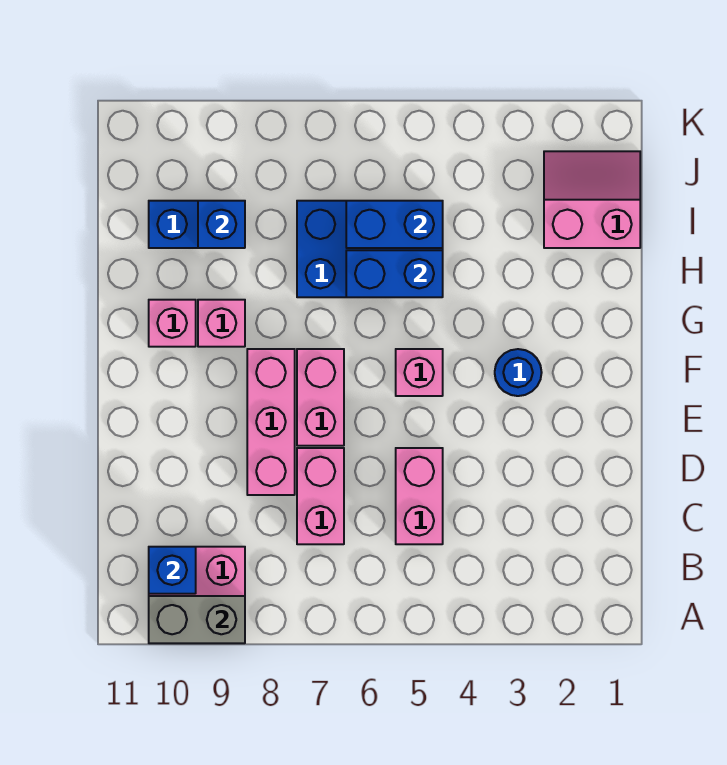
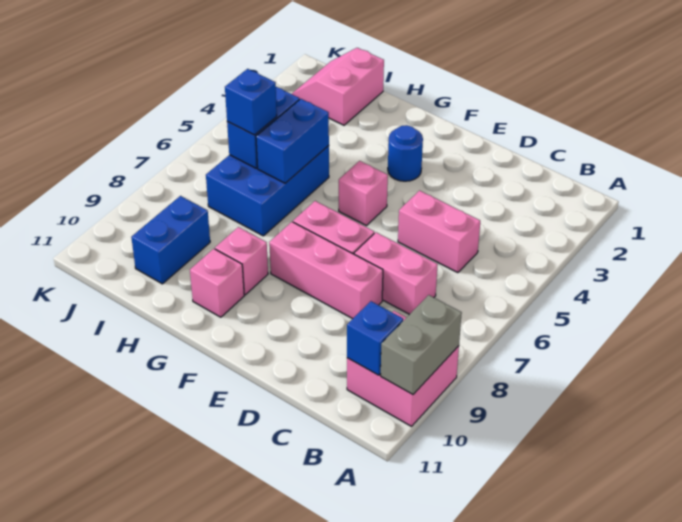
blue 1x1 brick [198,201,245,248] -> blue 1x1 brick moved to [225,69,277,135]

